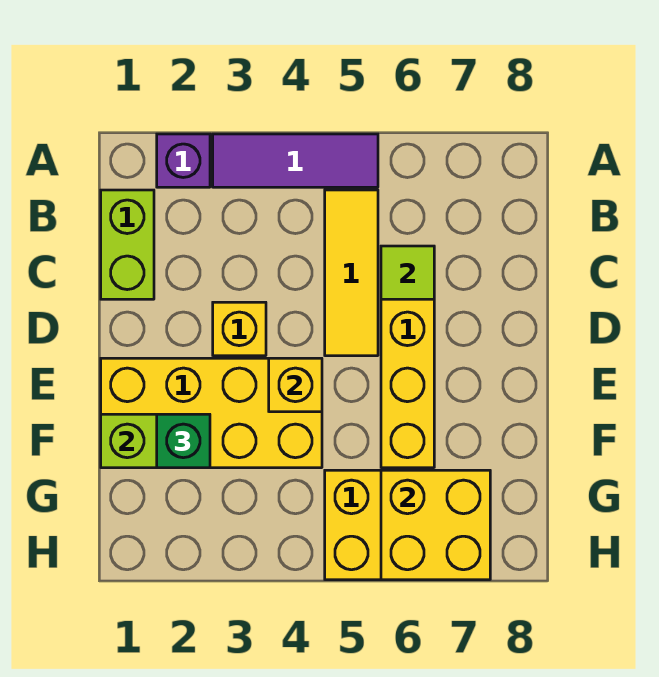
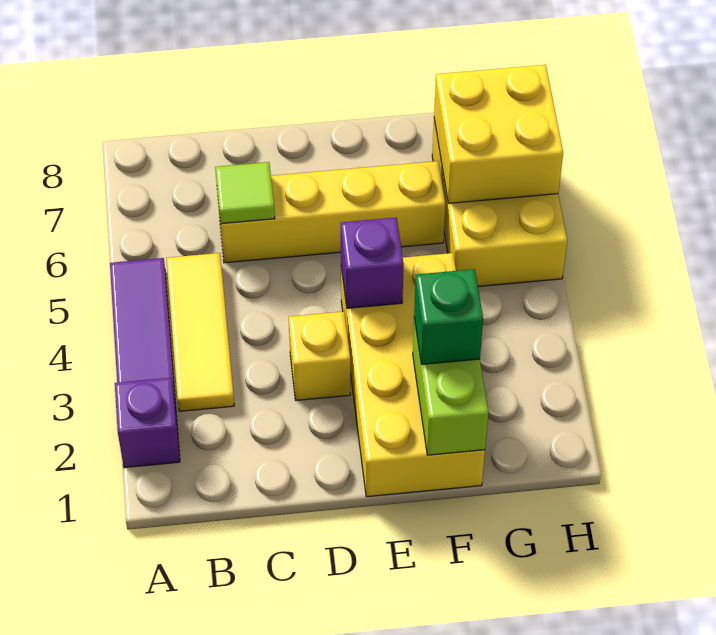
lime 1x2 brick [101,190,154,299] -> none
yellow 1x3 tile [325,190,378,356] -> yellow 1x3 tile turned to [167,253,234,411]
yellow 1x1 brick [269,358,322,412] -> purple 1x1 brick [341,217,404,308]

